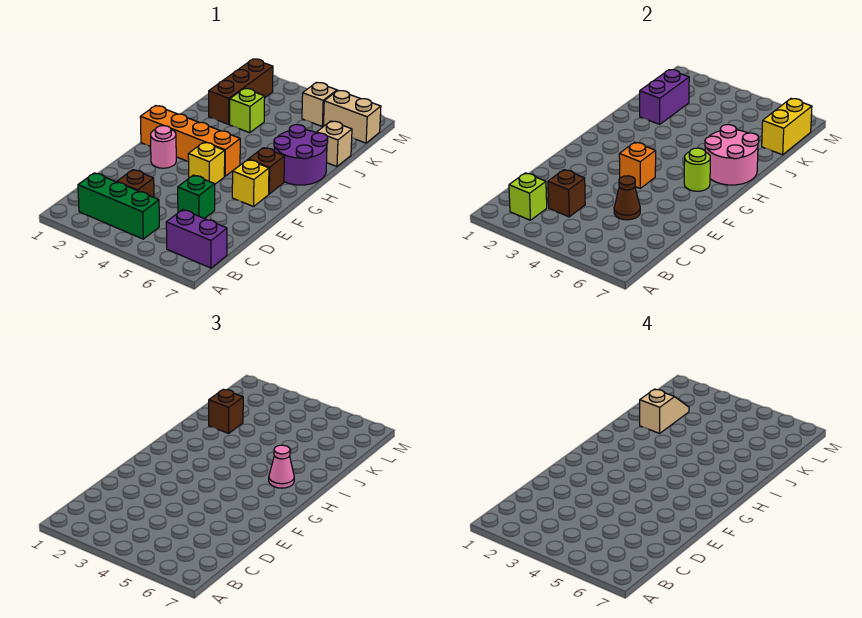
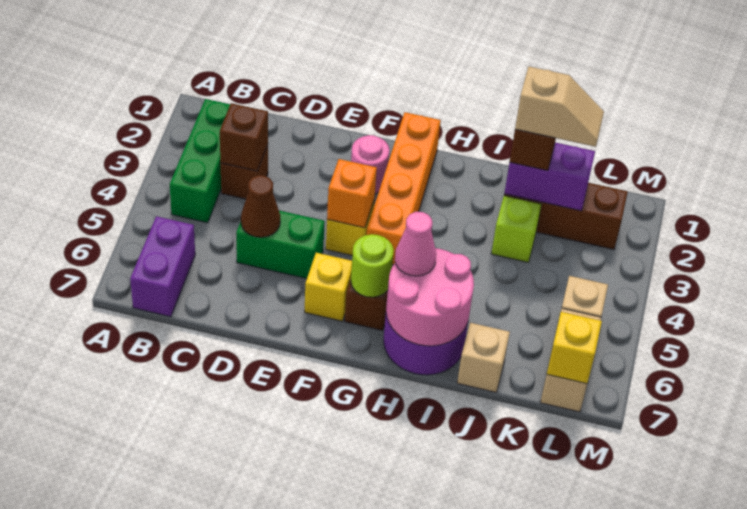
lime 1x1 brick [509,173,547,220] -> none
green 1x1 brick [178,175,215,219] -> green 1x2 brick [236,211,325,279]
yellow 1x2 brick [762,99,812,155] -> yellow 1x1 brick [547,312,602,384]

